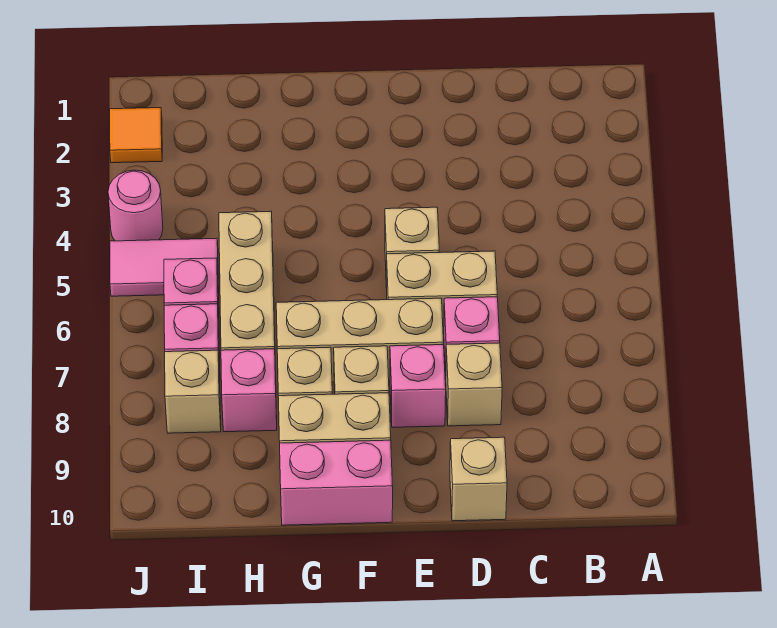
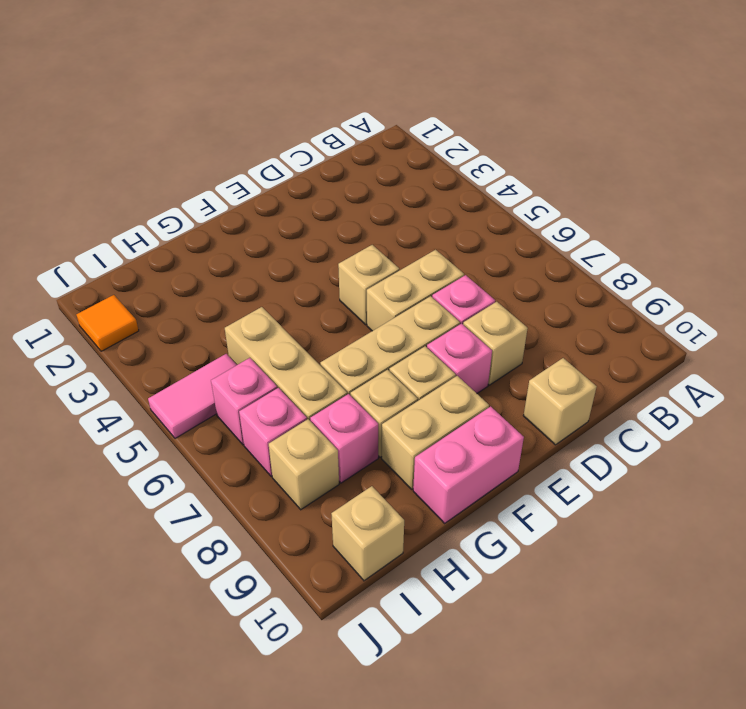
none -> tan 1x1 brick [331,486,404,581]
pink 1x1 round brick [108,170,163,241] -> none

